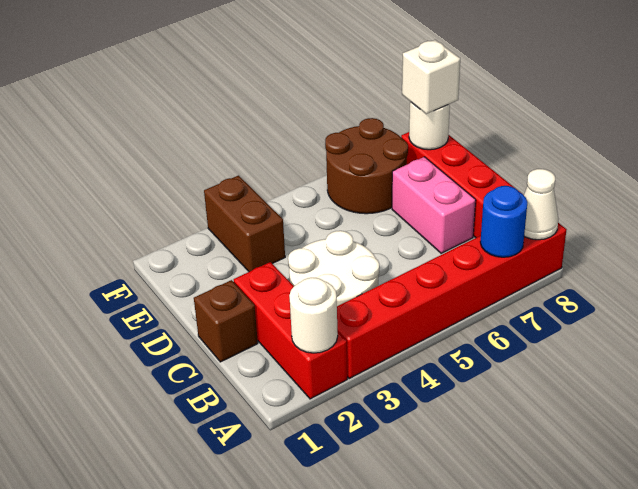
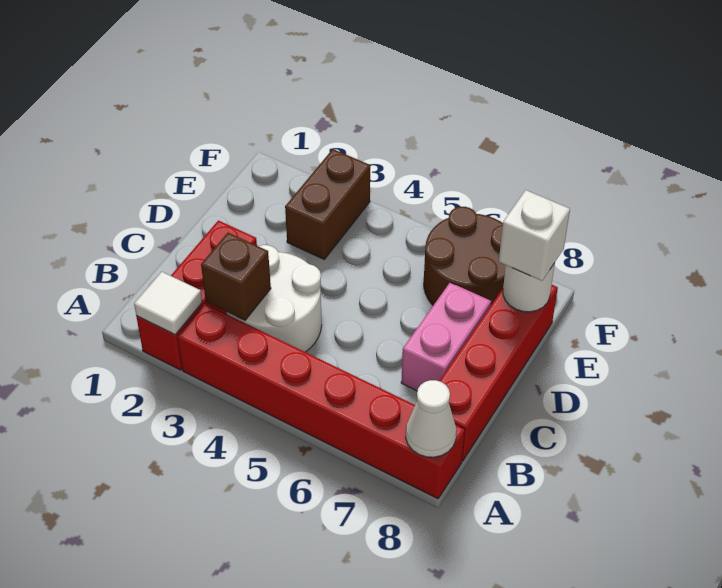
white 1x1 round brick [289,278,338,353] -> white 1x1 tile [134,272,202,335]
blue 1x1 round brick [480,186,527,257] -> none
brown 1x1 brick [194,280,258,362] -> brown 1x1 brick moved to [201,233,271,320]

